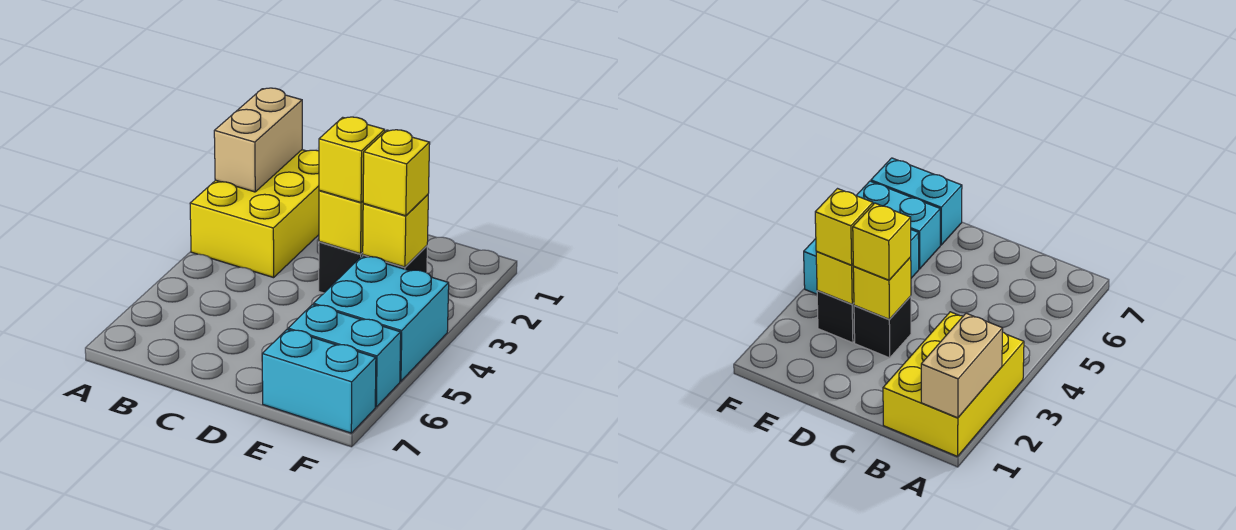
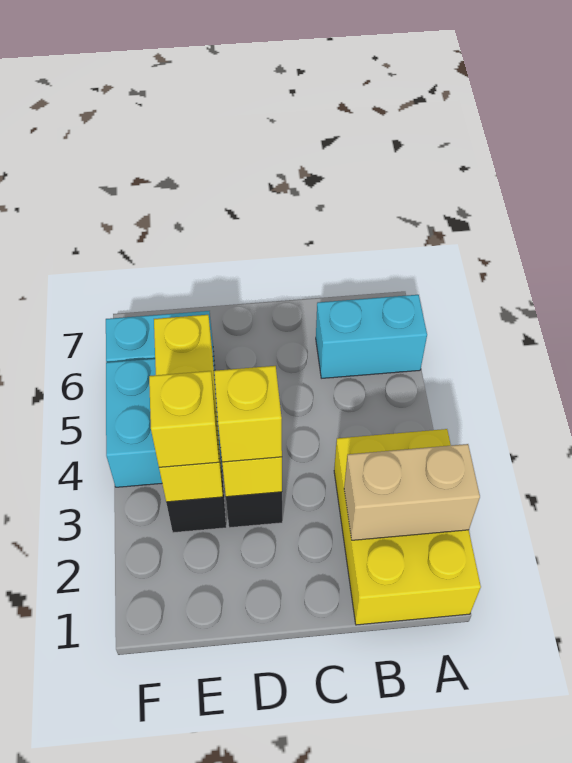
tan 1x2 brick [214,88,302,192] -> tan 1x2 brick turned to [344,444,480,540]
yellow 1x1 brick [363,195,428,267] -> yellow 1x3 brick [154,315,223,502]
cyan 1x2 brick [262,330,376,433] -> cyan 1x2 brick moved to [316,295,427,378]

